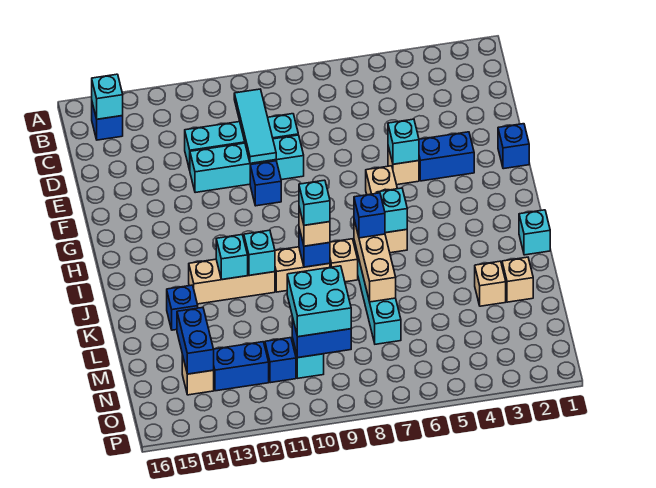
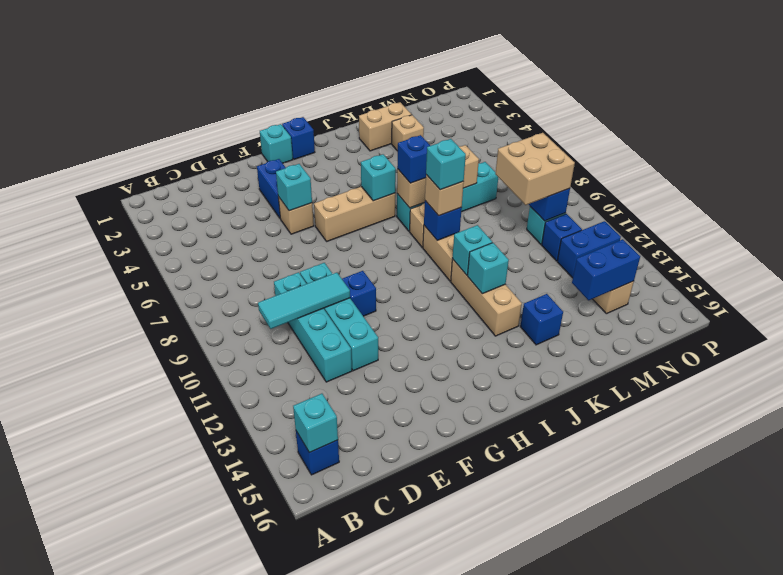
blue 1x1 brick [498,124,529,169] -> blue 1x1 brick moved to [282,117,315,159]
cyan 1x1 brick [519,210,550,255] -> cyan 1x1 brick moved to [260,124,293,163]
tan 1x1 brick [502,257,533,302] -> tan 1x2 brick [359,102,412,151]
cyan 2x2 brick [287,266,351,337] -> tan 2x2 brick [495,133,575,205]
blue 1x2 brick [213,342,269,391] -> blue 1x2 brick turned to [557,221,621,278]

